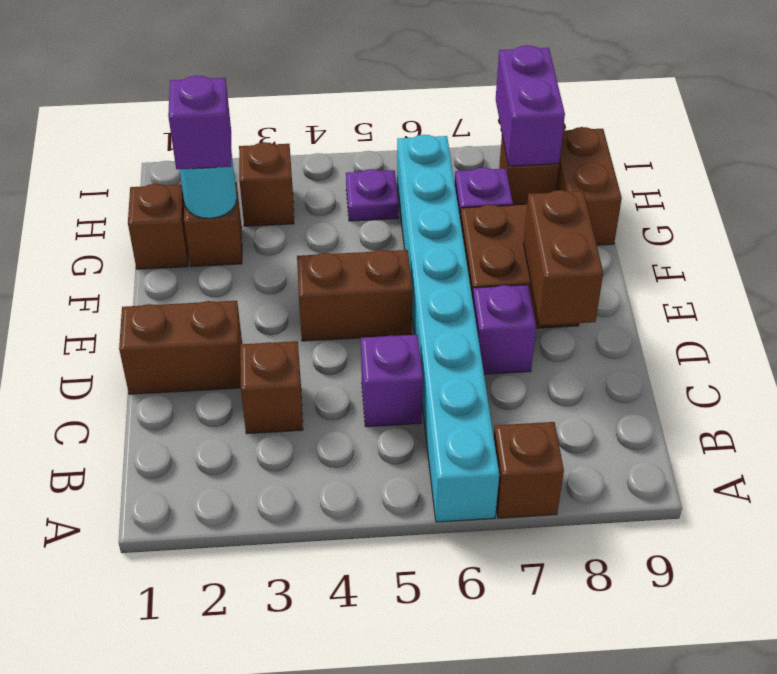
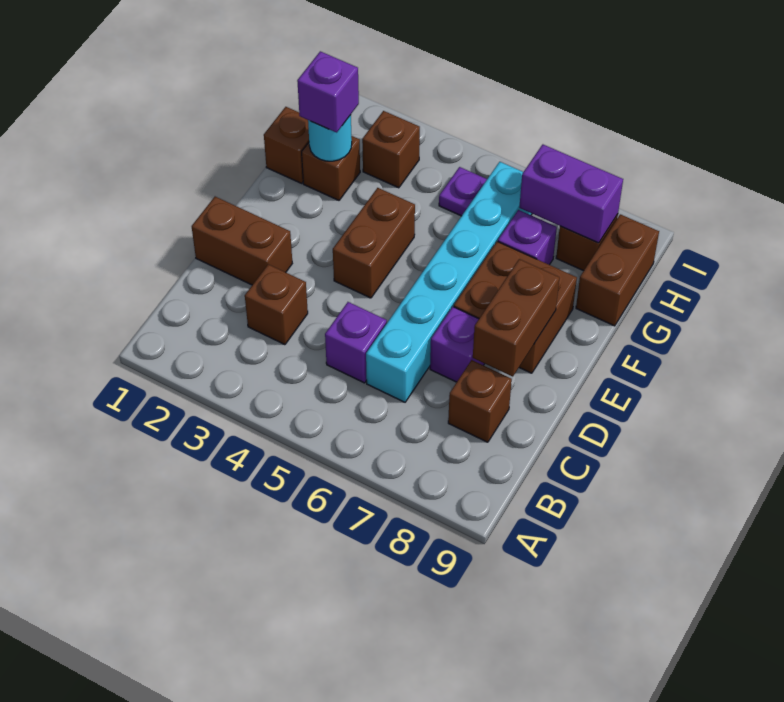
cyan 1x8 brick [397,135,499,522] -> cyan 1x6 brick [366,162,532,402]
brown 1x1 brick [494,422,564,518] -> brown 1x1 brick moved to [448,360,512,442]
brown 1x2 brick [297,250,412,341] -> brown 1x2 brick turned to [333,188,415,298]
purple 1x2 brick [496,45,565,166] -> purple 1x2 brick turned to [519,145,623,243]

